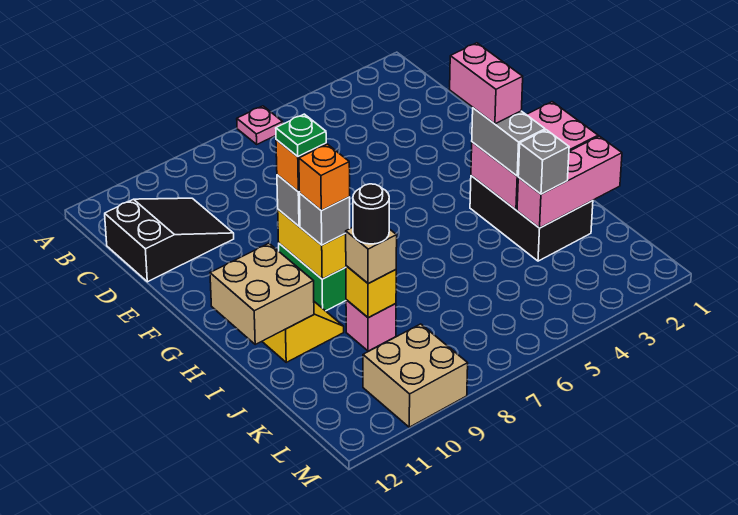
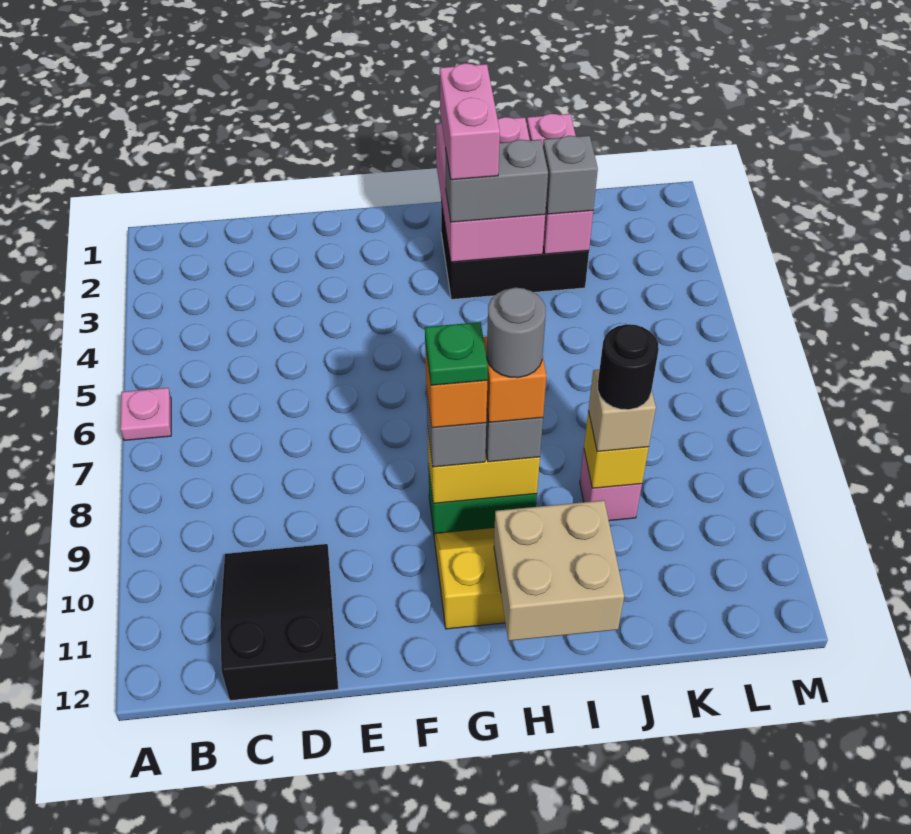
pink 1x2 brick [450,43,523,124] -> pink 1x2 brick turned to [440,63,500,180]
none -> grey 1x1 round brick [487,288,546,378]
tan 2x2 brick [363,324,468,427] -> none

